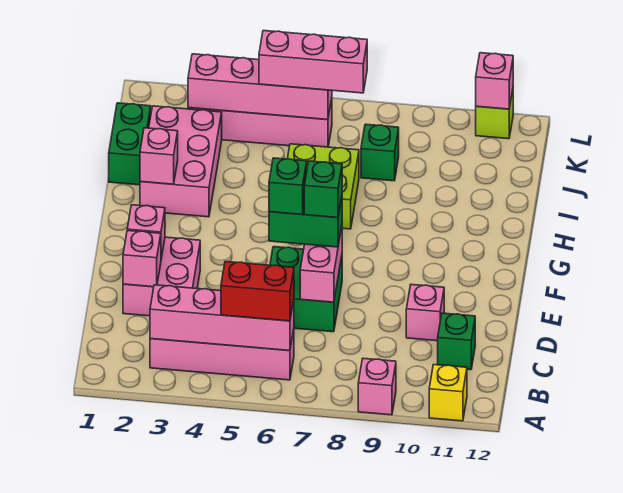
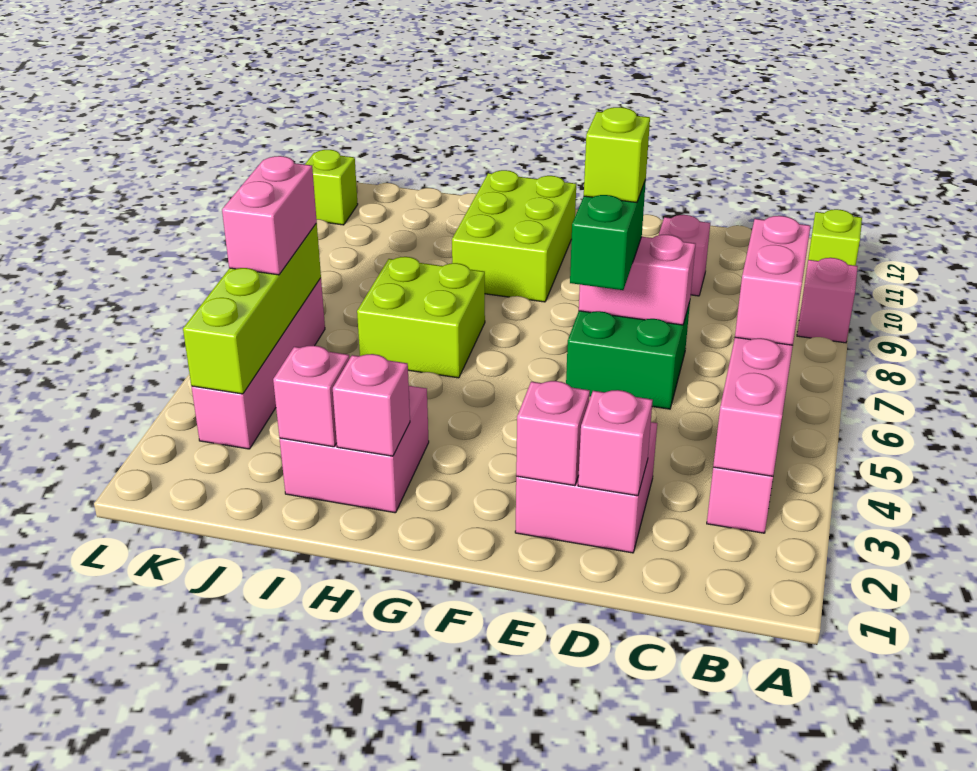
yellow 1x1 brick [429,365,467,421] -> lime 1x1 brick [808,209,862,266]
red 1x2 brick [221,261,294,321] -> pink 1x2 brick [735,216,810,345]
green 1x1 brick [438,313,475,370] -> none
green 1x1 brick [269,158,307,215] -> none
green 1x1 brick [304,161,342,218] -> lime 1x1 brick [584,107,650,203]
none -> lime 2x3 brick [452,170,576,302]
pink 2x3 brick [140,106,222,217] -> pink 2x2 brick [280,386,429,513]
green 1x2 brick [109,103,151,185] -> none
green 1x1 brick [361,124,399,181] -> none
pink 1x4 brick [188,54,332,120] -> lime 1x4 brick [183,223,321,394]
pink 1x3 brick [259,31,367,93] -> pink 1x2 brick [222,156,317,275]
pink 1x1 brick [476,53,513,109] -> pink 1x1 brick moved to [273,345,349,447]

